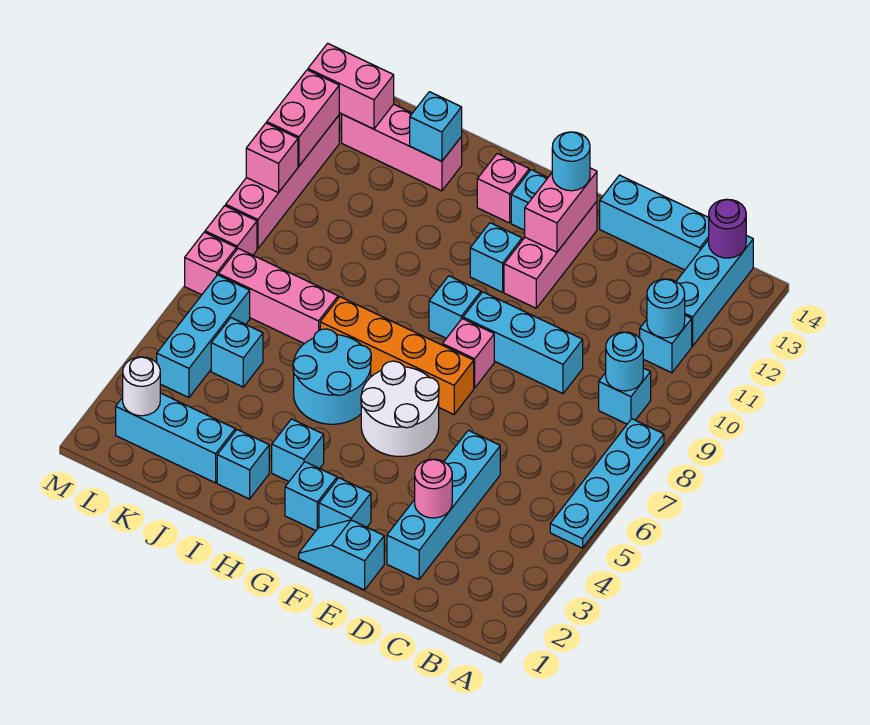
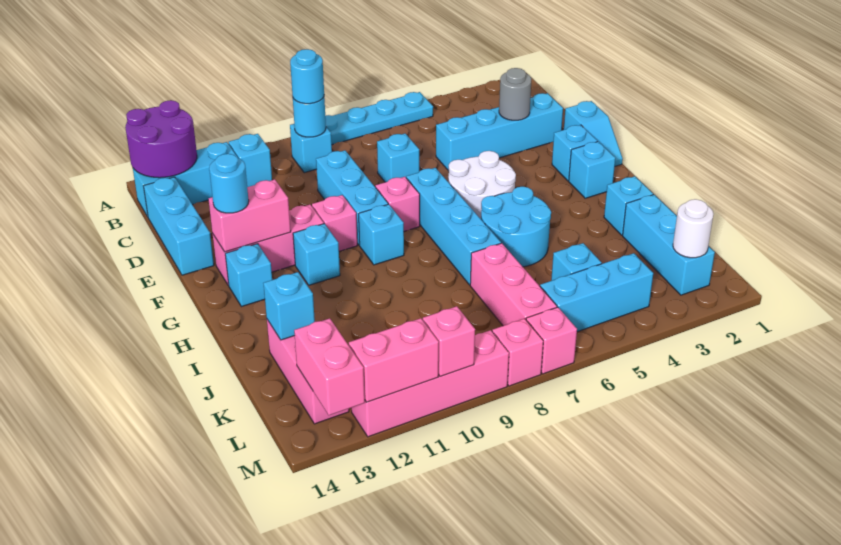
cyan 1x1 round brick [647,279,685,338] -> cyan 1x1 round brick moved to [290,49,324,104]
purple 1x1 round brick [709,199,746,258] -> purple 2x2 round brick [125,100,197,178]
pink 1x1 round brick [415,459,452,518] -> grey 1x1 round brick [499,68,531,120]
orange 1x4 brick [320,297,474,414] -> cyan 1x4 brick [406,168,501,285]
cyan 1x1 brick [272,419,324,481] -> cyan 1x1 brick moved to [377,134,419,182]
pink 1x1 brick [477,154,529,223] -> pink 1x1 brick moved to [312,195,357,251]

